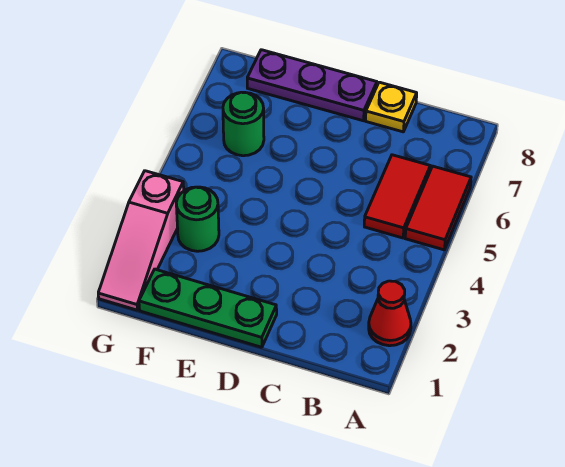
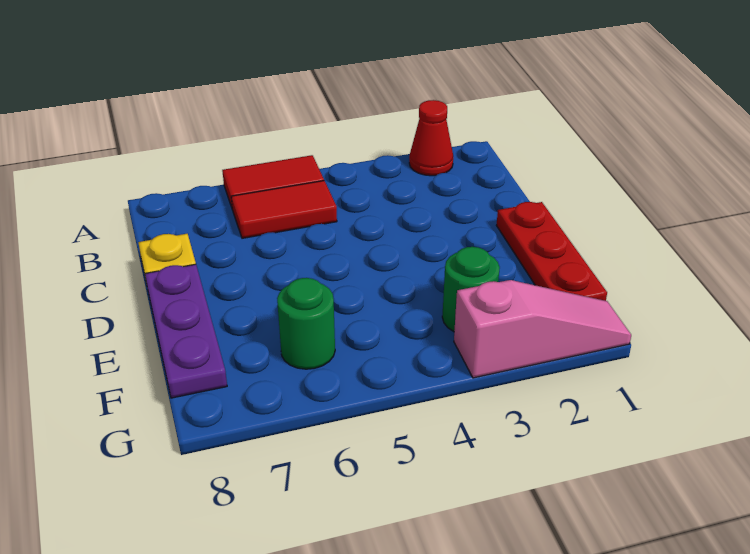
green 1x3 plate [139,269,277,347] -> red 1x3 plate [496,202,607,301]

